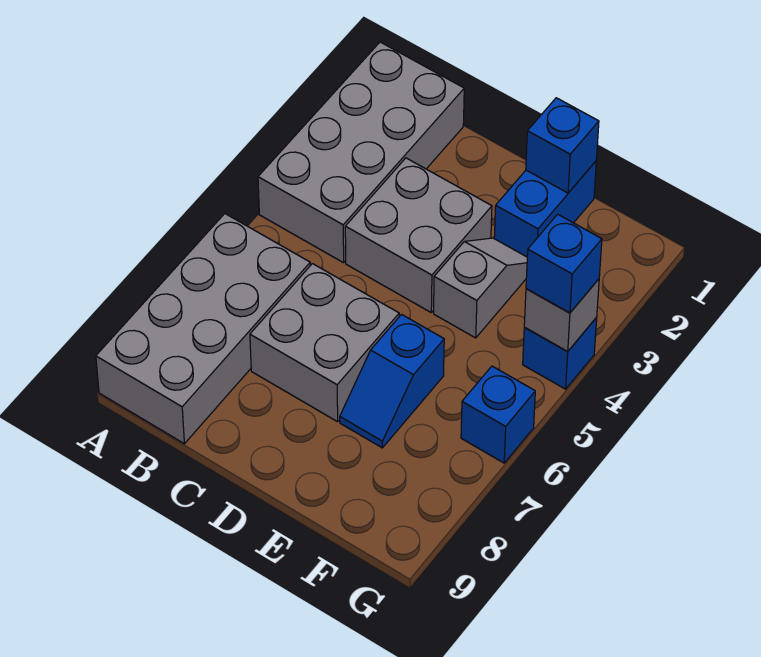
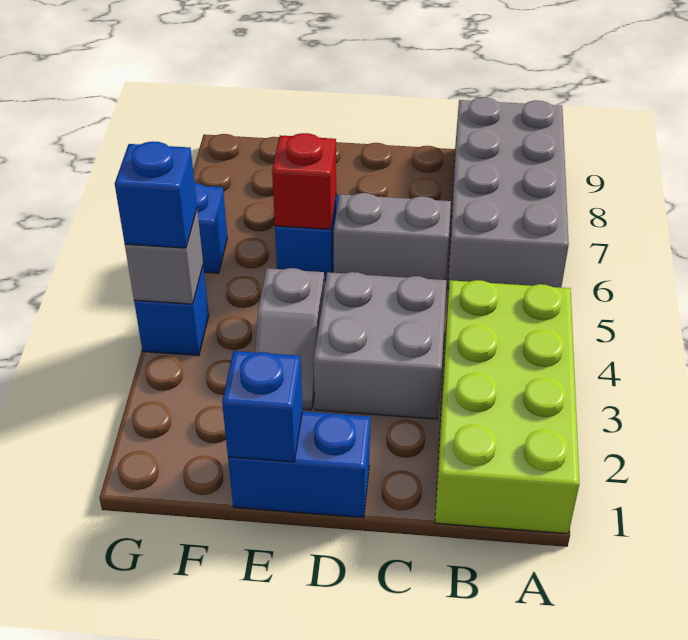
grey 2x4 brick [258,42,464,263] -> lime 2x4 brick [435,280,579,534]
grey 2x2 brick [250,264,399,422] -> grey 1x2 brick [334,193,451,280]
blue 1x2 brick [494,161,596,257] -> blue 1x2 brick turned to [228,411,370,518]
none -> red 1x1 brick [272,133,336,229]

